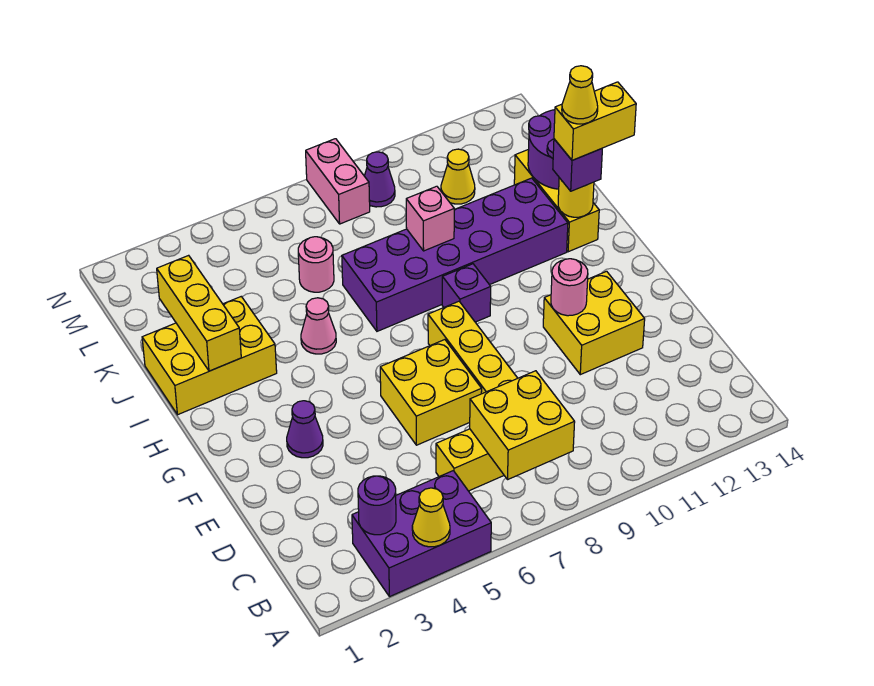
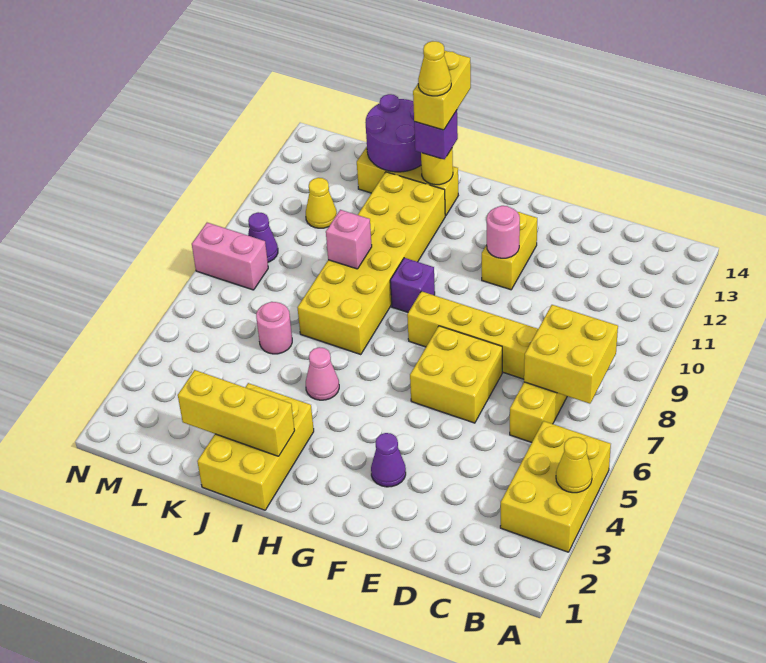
purple 2x3 brick [352,471,491,597] -> yellow 2x3 brick [500,421,611,552]
purple 1x1 round brick [358,476,396,535] -> none
yellow 2x2 brick [543,271,645,375] -> yellow 1x2 brick [482,212,537,290]
purple 2x6 brick [342,178,568,331] -> yellow 2x6 brick [297,172,445,355]

